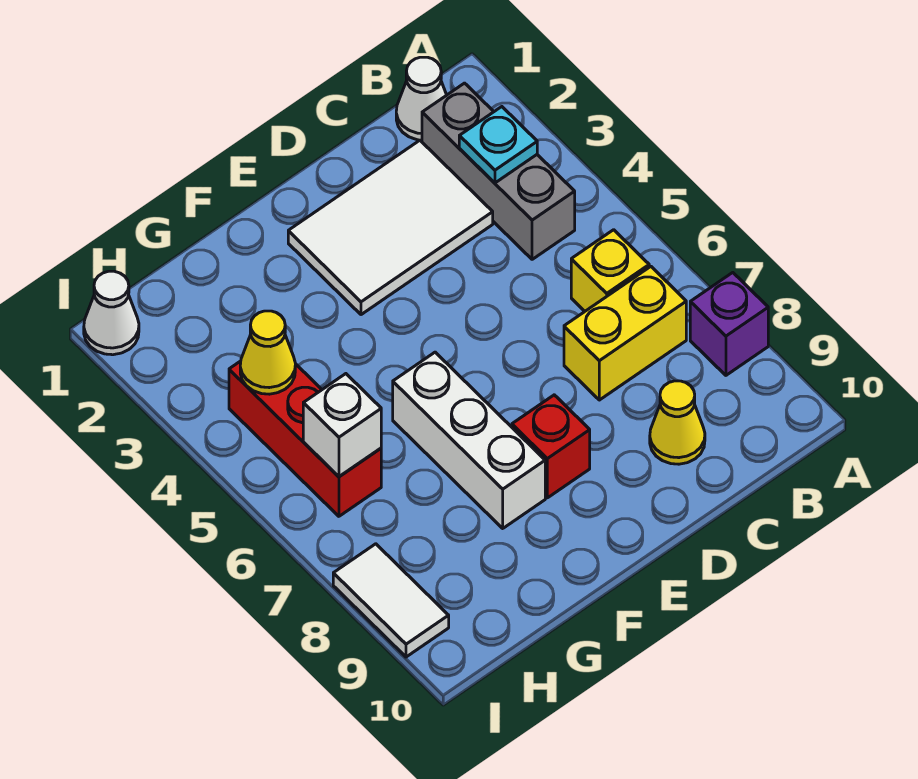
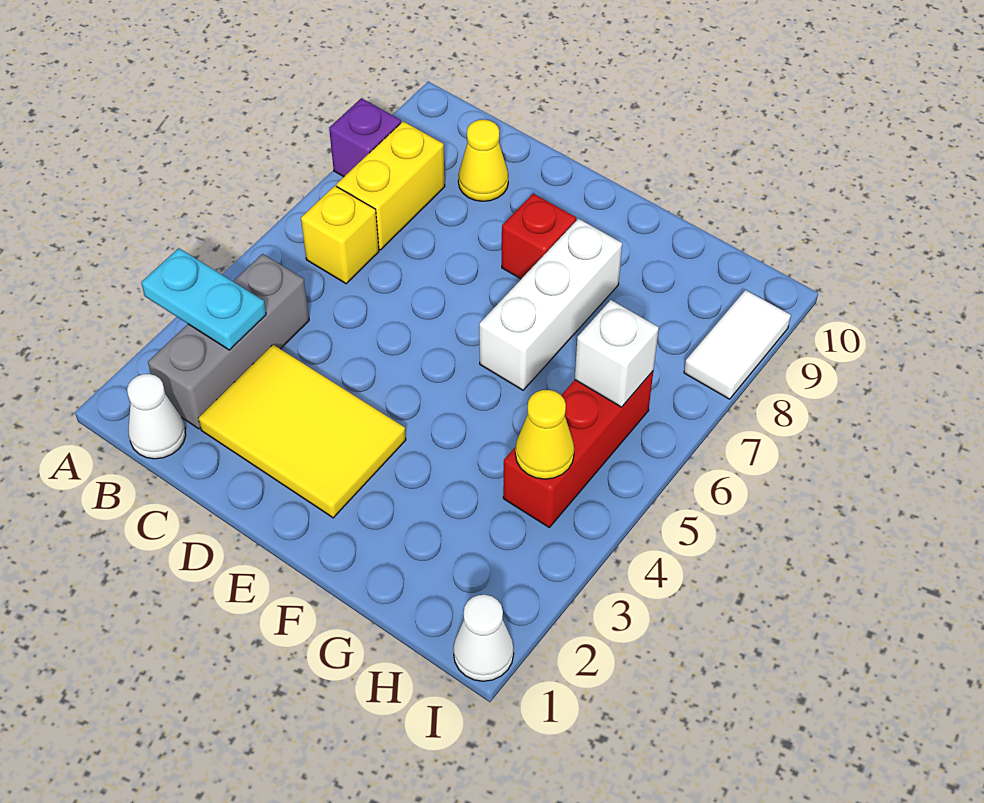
cyan 1x1 plate [459,107,537,183] -> cyan 1x2 plate [141,248,266,350]
yellow 1x2 brick [564,267,686,400] -> yellow 1x2 brick turned to [336,121,445,250]
white 2x3 tile [288,140,493,315] -> yellow 2x3 tile [198,345,406,518]

